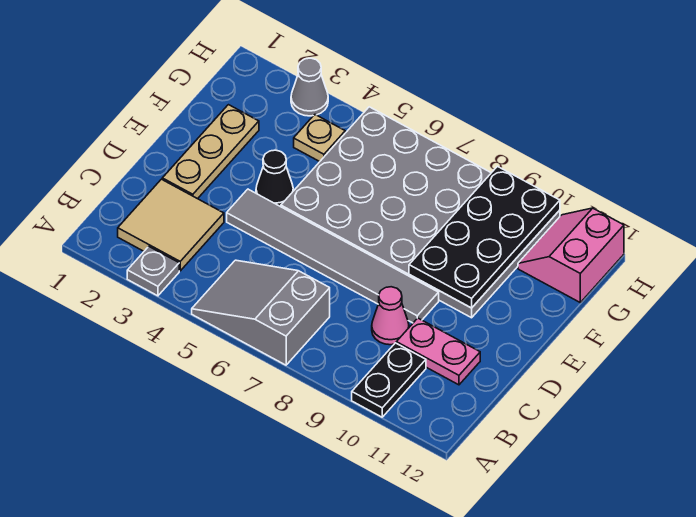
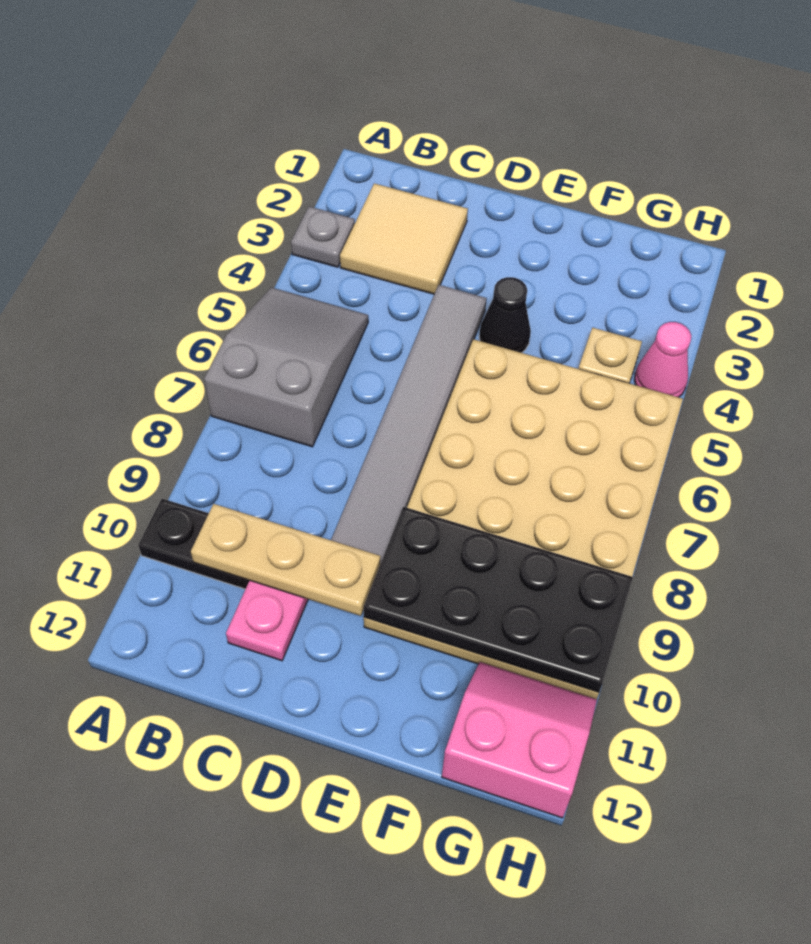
pink 1x1 cone [372,287,409,345] -> pink 1x1 cone moved to [634,322,691,397]
tan 1x3 plate [162,105,259,199] -> tan 1x3 plate moved to [191,504,380,616]
grey 4x6 plate [281,107,560,318] -> tan 4x6 plate [364,339,683,699]
grey 1x1 cone [291,58,328,116] -> none

